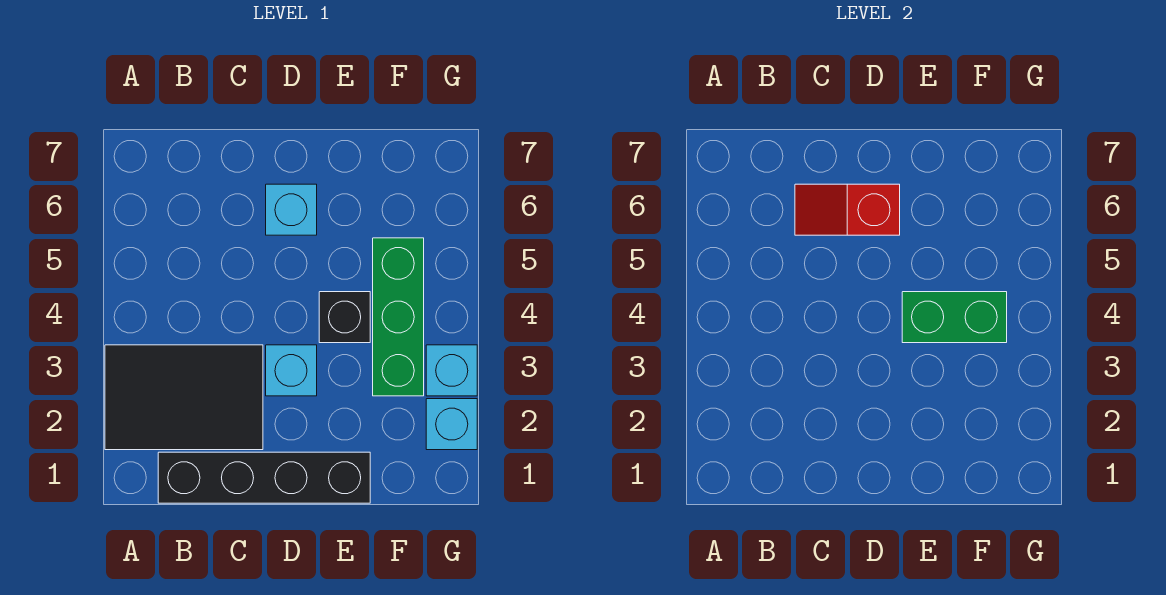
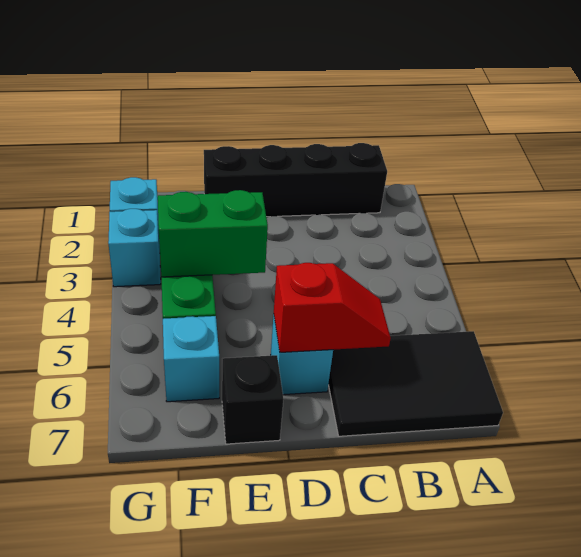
black 2x3 tile [105,345,263,450] -> black 2x3 tile moved to [328,331,503,436]
cyan 1x1 brick [266,345,317,396] -> cyan 1x1 brick moved to [163,316,219,402]
black 1x1 brick [319,292,370,343] -> black 1x1 brick moved to [222,355,284,444]

